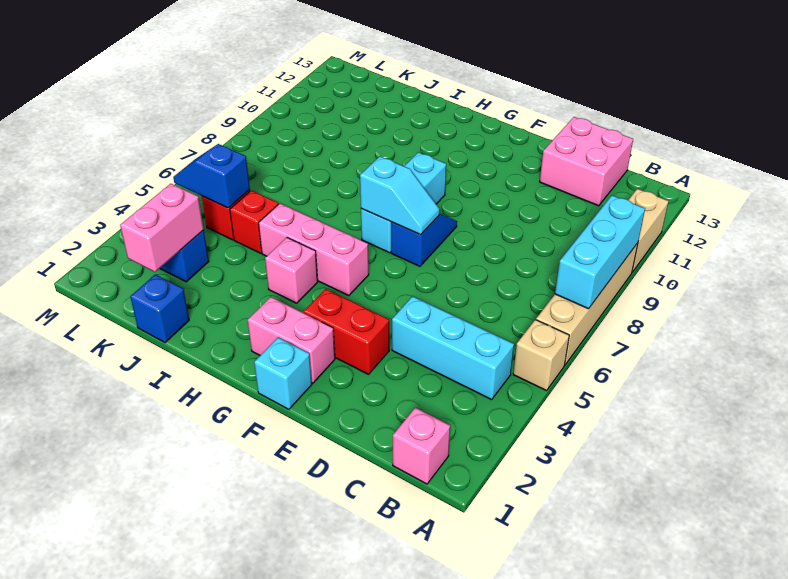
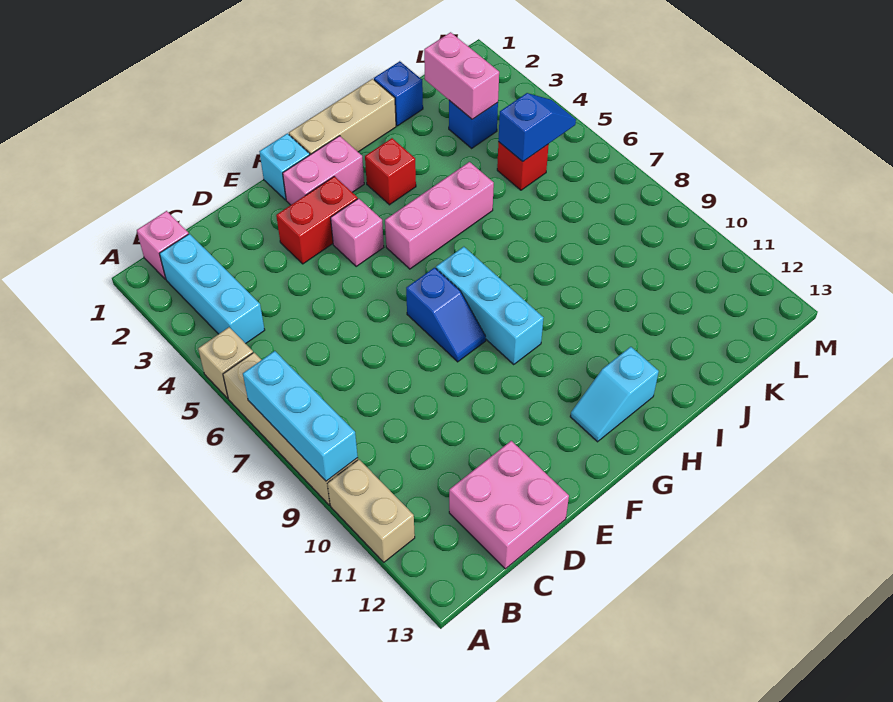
cyan 1x3 brick [392,296,514,400] -> cyan 1x3 brick turned to [159,234,265,344]
cyan 1x2 slope [360,156,440,235] -> cyan 1x2 slope moved to [570,347,659,442]
none -> tan 1x3 brick [289,79,396,155]
pink 1x1 brick [265,238,318,303] -> pink 1x1 brick moved to [331,198,384,266]
red 1x1 brick [230,190,279,253] -> red 1x1 brick moved to [365,138,416,205]

